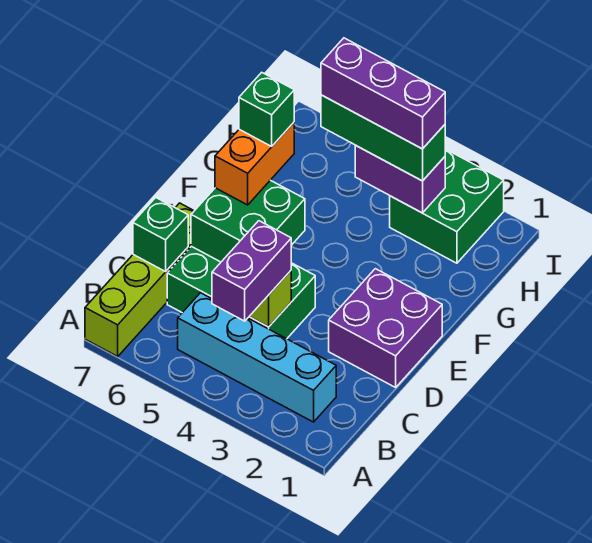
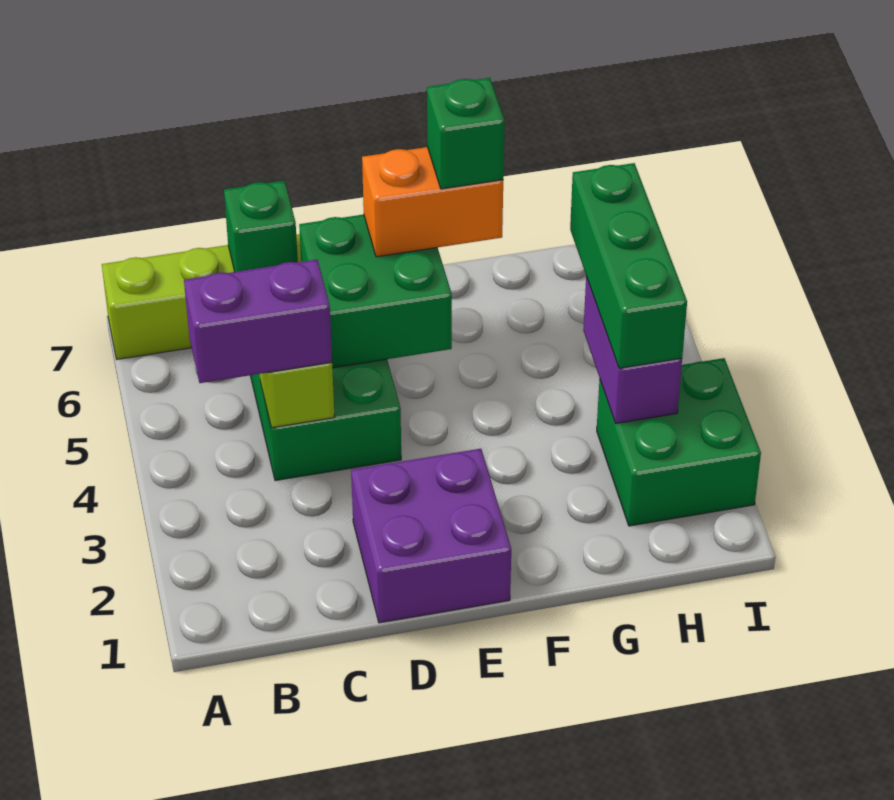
cyan 1x4 brick [178,293,336,422] -> none
purple 1x3 brick [321,38,445,149] -> none

